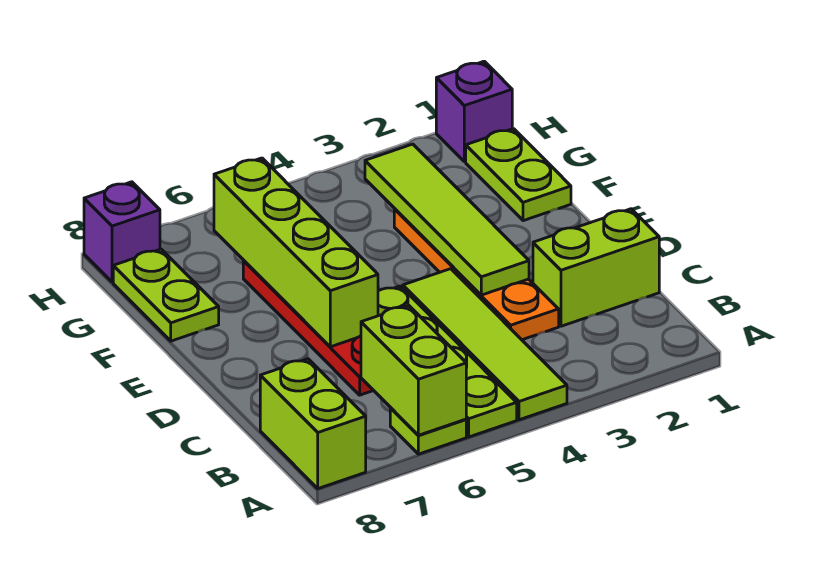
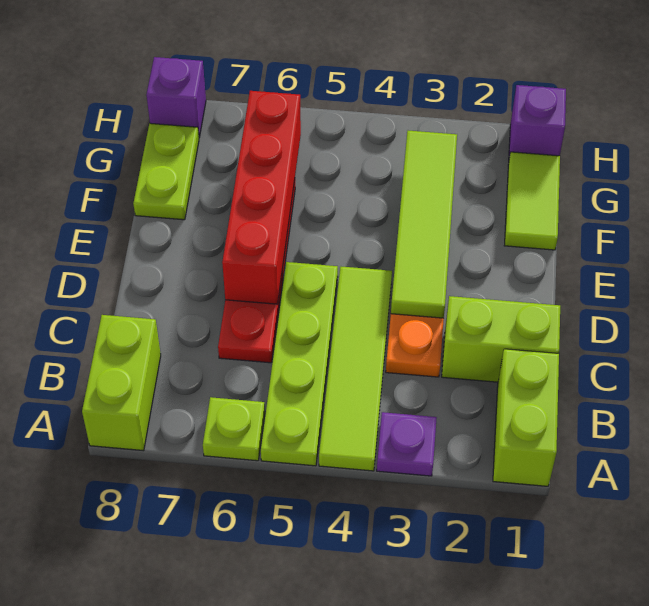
none -> purple 1x1 plate [377,412,437,476]
lime 1x2 brick [361,306,466,435] -> lime 1x2 brick moved to [493,349,559,486]
lime 1x4 brick [214,158,378,347] -> red 1x4 brick [222,91,301,304]
lime 1x2 plate [466,129,571,221] -> lime 1x2 tile [504,152,560,250]

